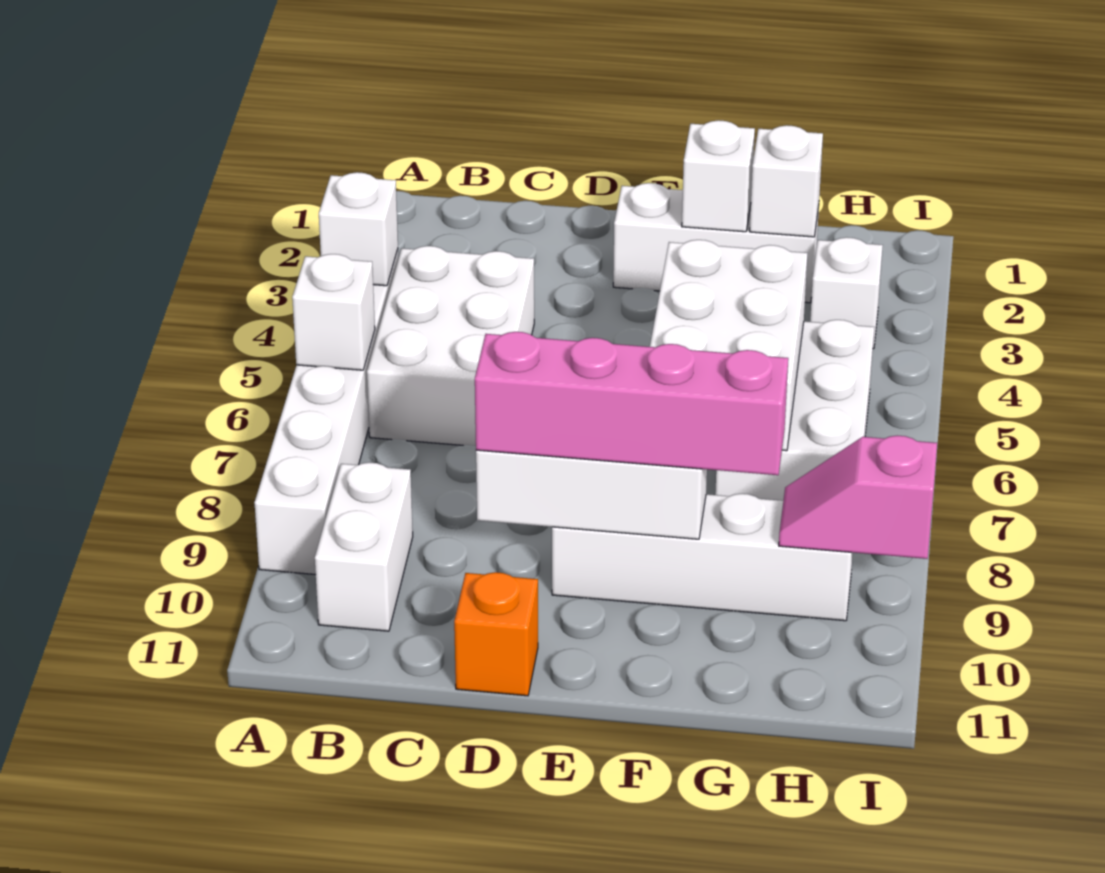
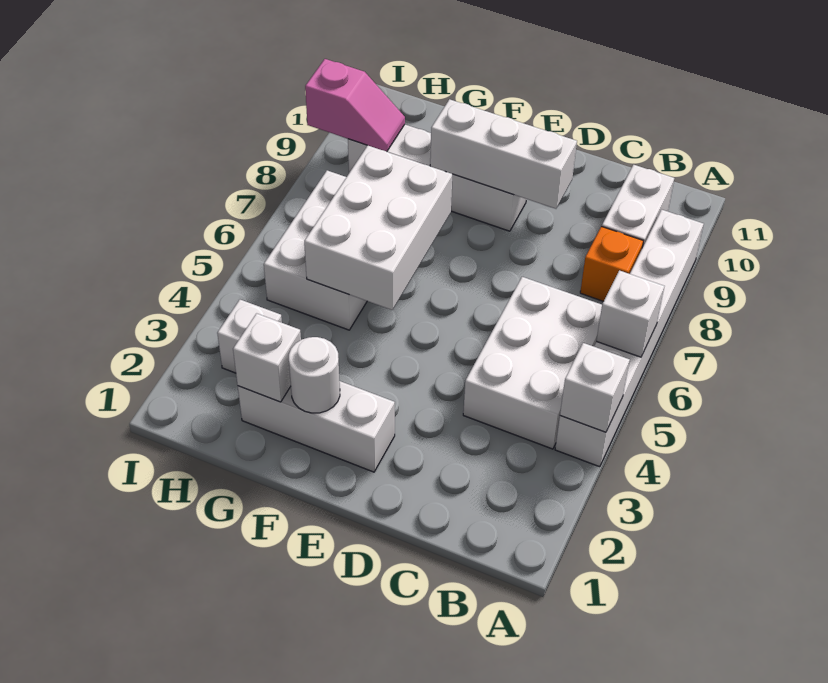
pink 1x4 brick [475,332,788,475] -> none
orange 1x1 brick [454,572,538,696] -> orange 1x1 brick moved to [580,226,643,301]
white 1x1 brick [682,120,755,232] -> white 1x1 round brick [289,337,340,413]

